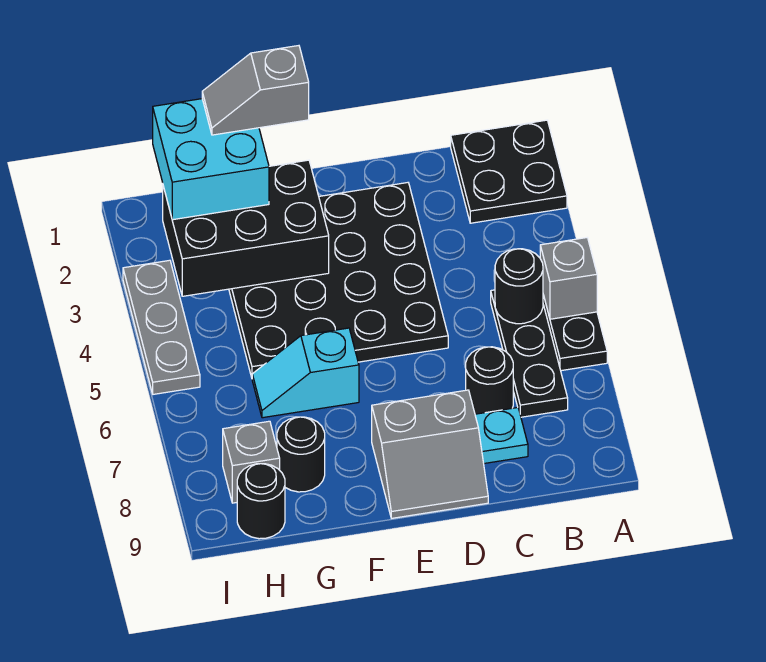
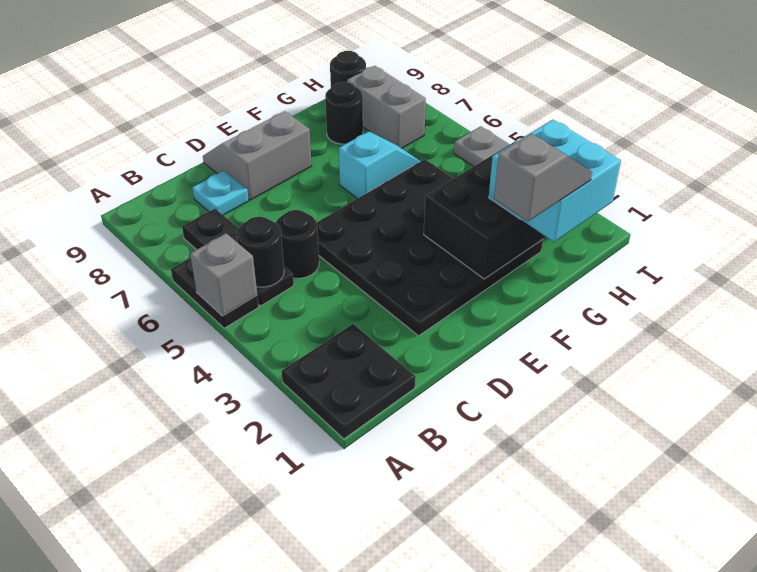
black 1x1 round brick [466,347,513,414] -> black 1x1 round brick moved to [276,210,319,278]
grey 1x1 brick [223,421,280,503] -> grey 1x2 brick [347,66,426,148]

